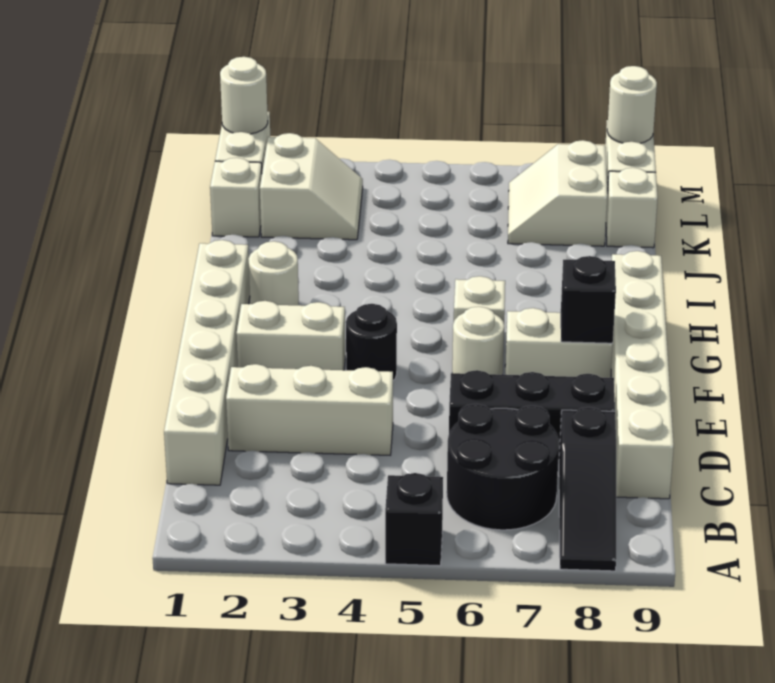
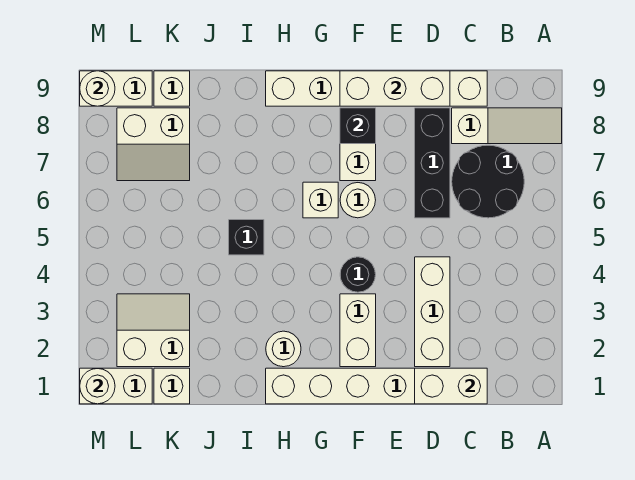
black 1x1 brick [385,473,443,566] -> black 1x1 brick moved to [229,220,264,255]
black 1x3 slope [559,407,616,571] -> white 1x3 slope [452,108,562,144]
none -> white 1x2 brick [415,368,487,404]
none -> white 1x3 brick [340,71,450,106]

